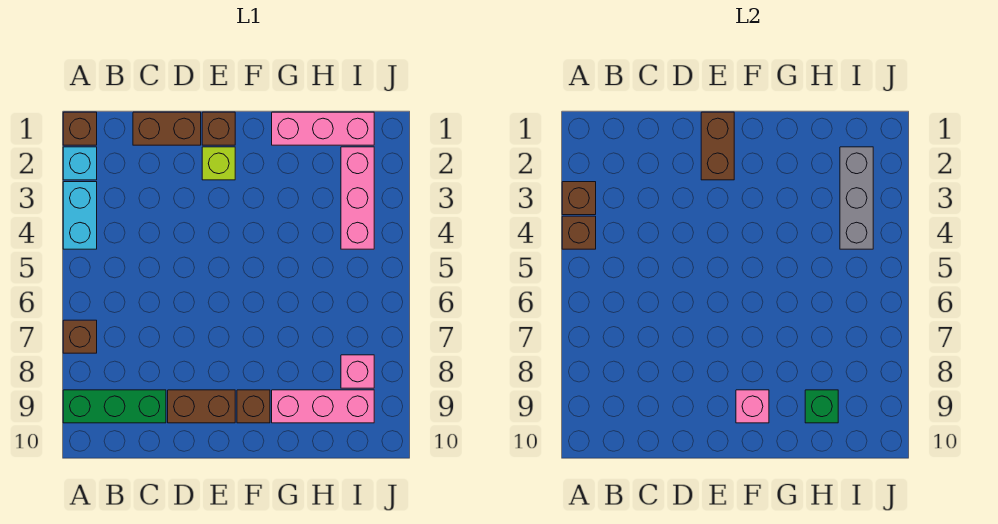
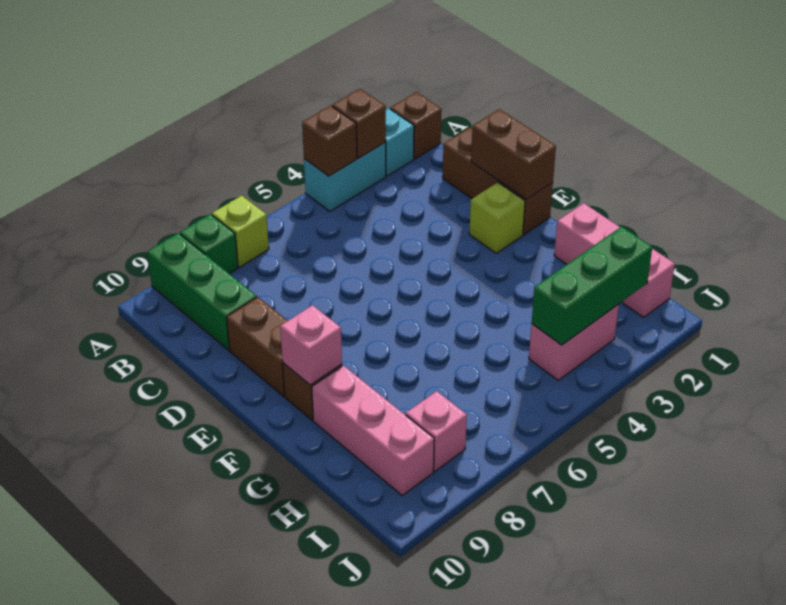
brown 1x1 brick [63,320,97,353] -> lime 1x1 brick [212,196,269,267]
brown 1x2 brick [701,112,734,180] -> brown 1x2 brick turned to [471,109,556,199]
green 1x1 brick [805,390,838,423] -> green 1x1 brick moved to [180,214,238,274]
pink 1x3 brick [341,147,374,249] -> pink 1x2 brick [529,304,619,380]
grey 1x3 brick [840,147,873,249] -> green 1x3 brick [532,226,652,345]

